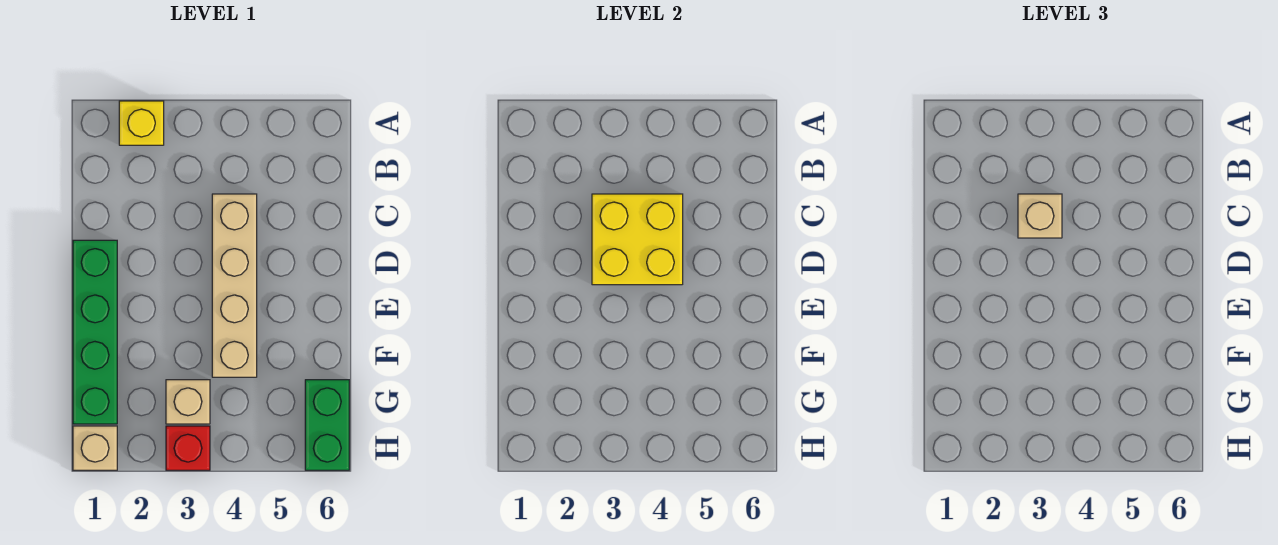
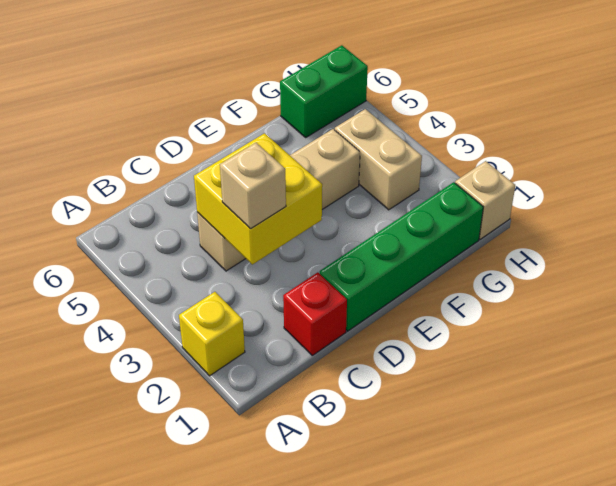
tan 1x1 brick [166,380,210,424] -> tan 1x2 brick [335,109,422,210]
red 1x1 brick [166,426,210,470] -> red 1x1 brick moved to [283,272,347,355]

